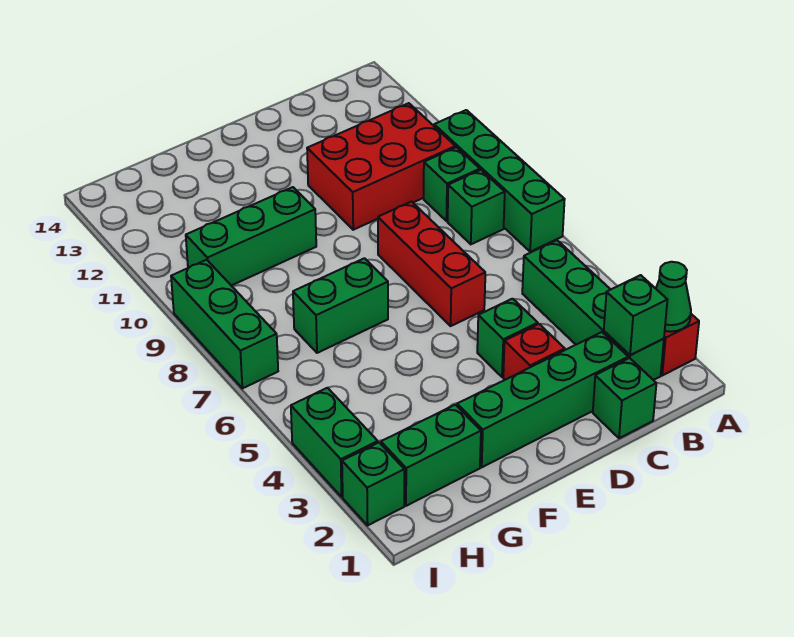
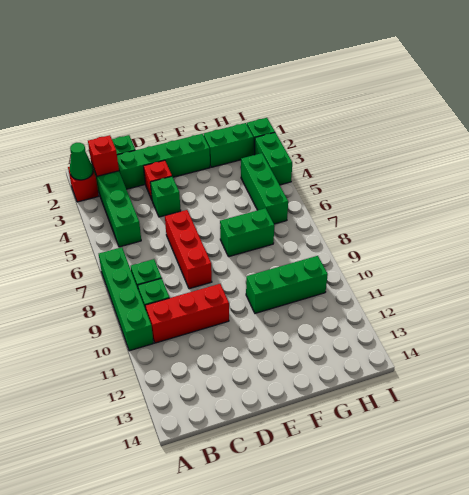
green 1x1 brick [604,275,667,355] -> red 1x1 brick [88,135,119,176]
red 2x3 brick [307,103,455,230] -> red 1x3 brick [145,284,229,343]
green 1x3 brick [171,260,278,388] -> green 1x3 brick moved to [241,153,288,224]

